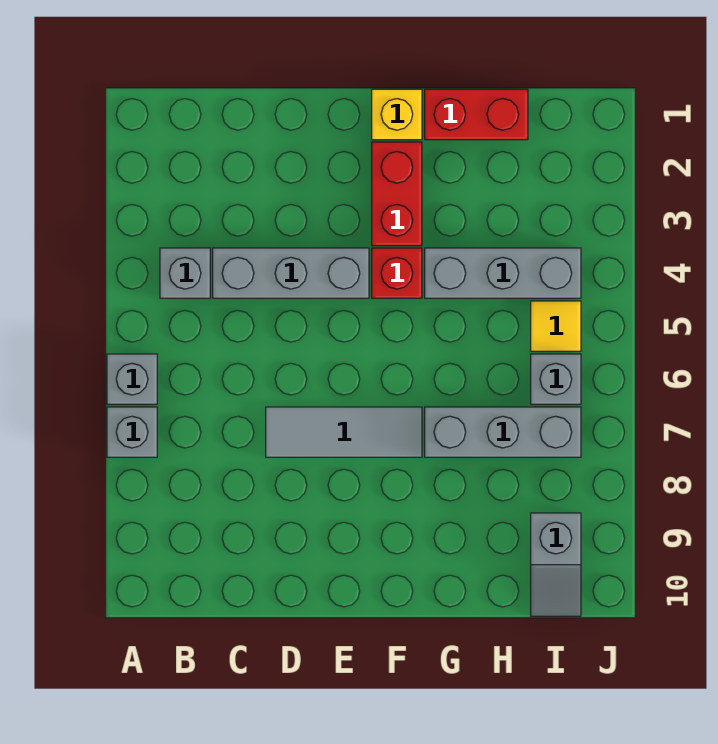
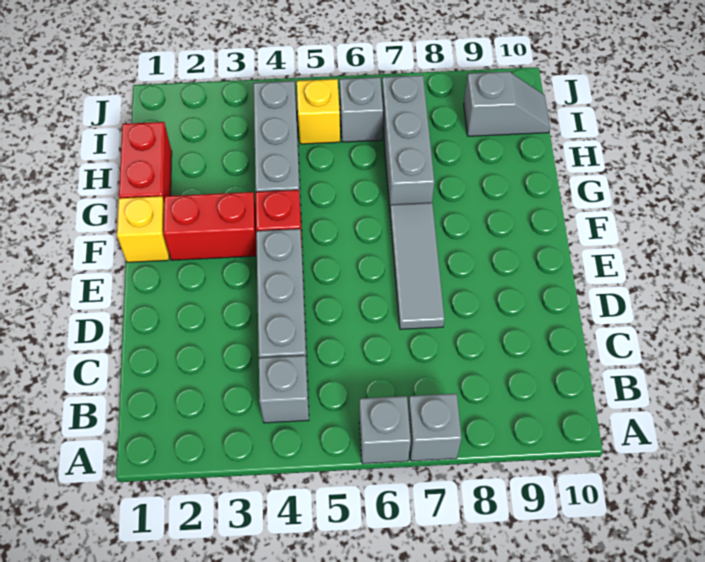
yellow 1x1 tile [531,301,581,351] -> yellow 1x1 brick [297,79,340,144]

